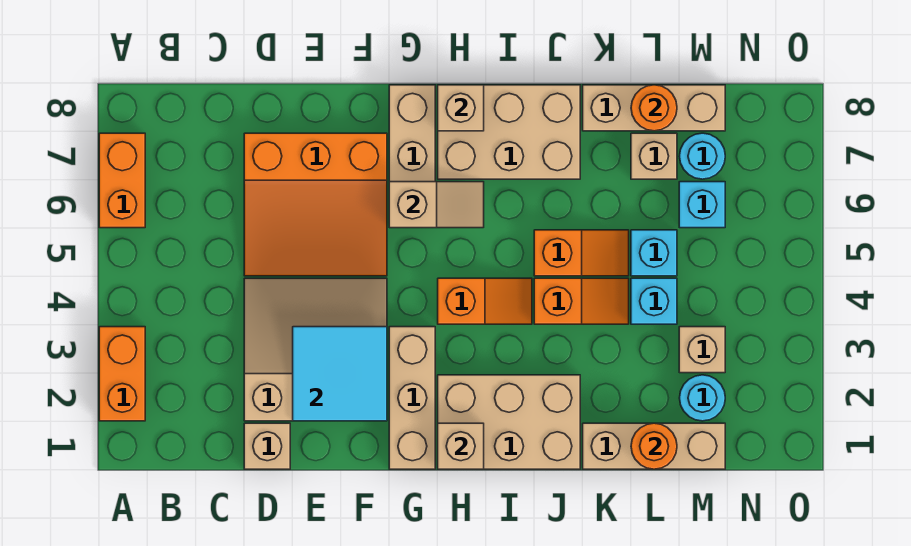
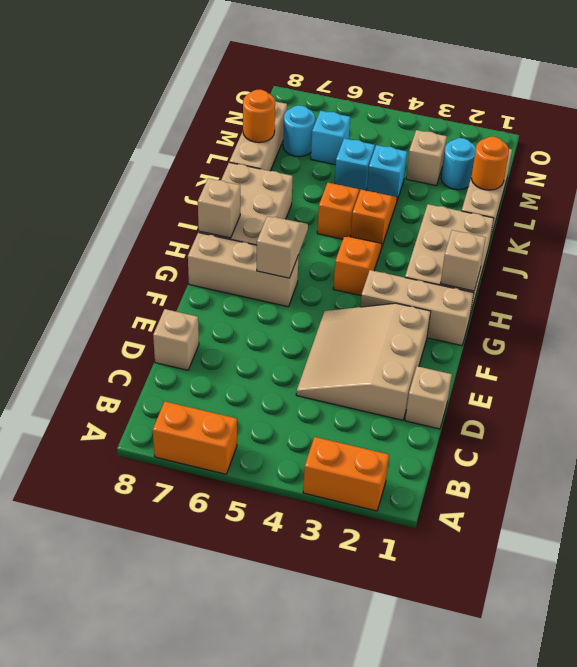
orange 3x3 slope [244,133,387,276] -> none
cyan 2x2 tile [293,327,387,421] -> none
tan 1x1 brick [631,133,677,179] -> tan 1x1 brick moved to [153,309,199,370]

